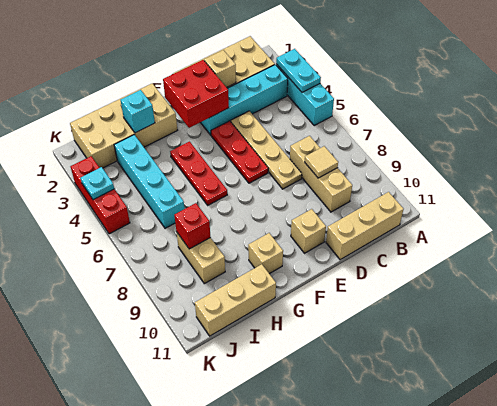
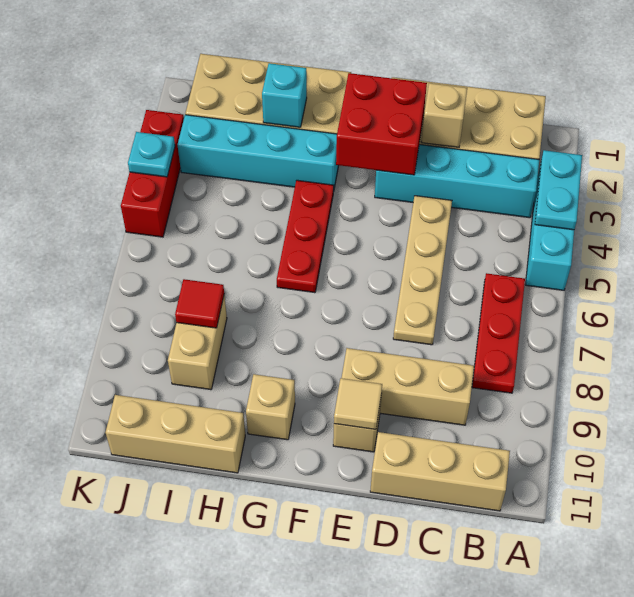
tan 1x3 brick [290,136,352,212] -> tan 1x3 brick turned to [342,348,474,425]
tan 1x1 tile [305,146,338,178] -> tan 1x1 tile moved to [334,378,382,429]
red 1x3 plate [211,121,268,183] -> red 1x3 plate moved to [472,273,525,393]
cyan 1x4 brick [114,135,185,228] -> cyan 1x4 brick turned to [178,115,339,192]
red 1x1 brick [174,203,210,249] -> red 1x1 tile [175,279,224,328]

